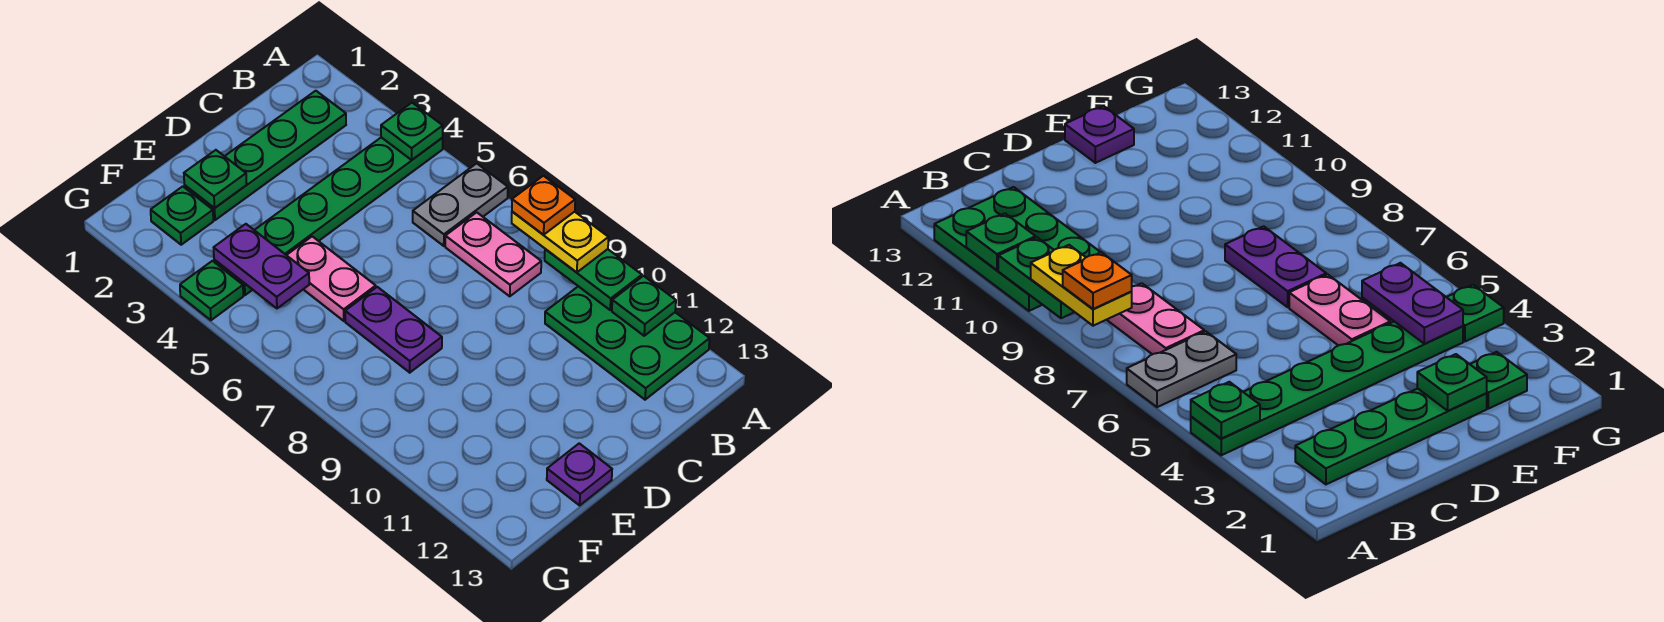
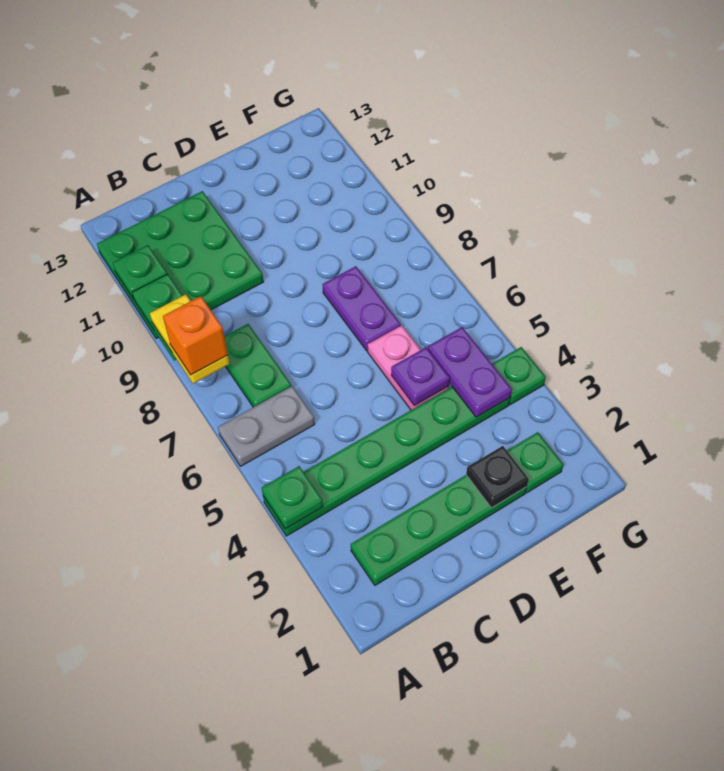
orange 1x1 plate [512,176,575,235] -> orange 1x1 brick [163,296,228,375]
green 2x3 plate [545,286,710,400] -> green 3x3 plate [97,191,264,339]
pink 1x2 plate [445,212,541,296] -> green 1x2 plate [224,324,291,407]
green 1x1 plate [184,150,247,208] -> black 1x1 plate [466,446,529,508]
purple 1x1 plate [547,443,612,505] -> purple 1x1 plate moved to [391,347,450,406]

